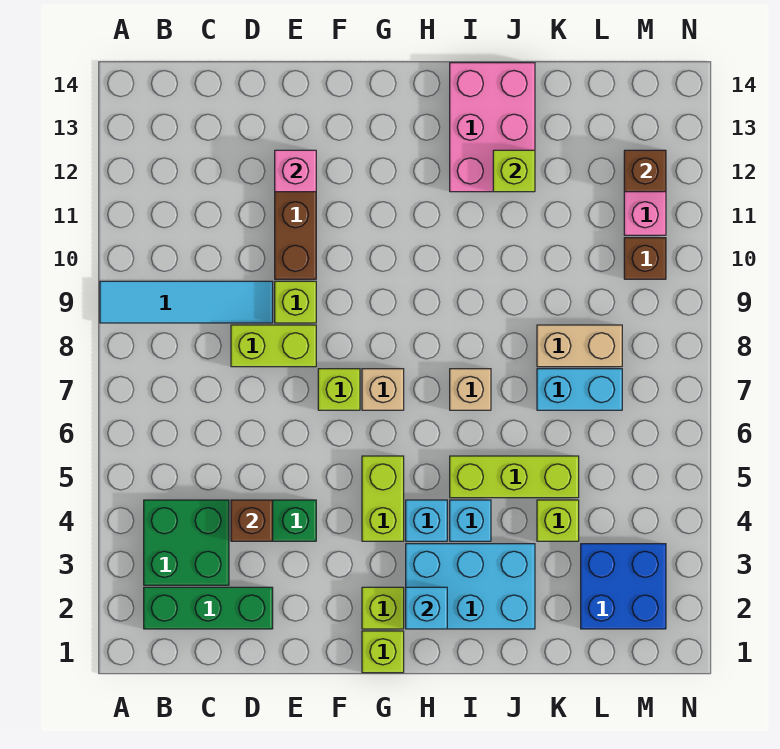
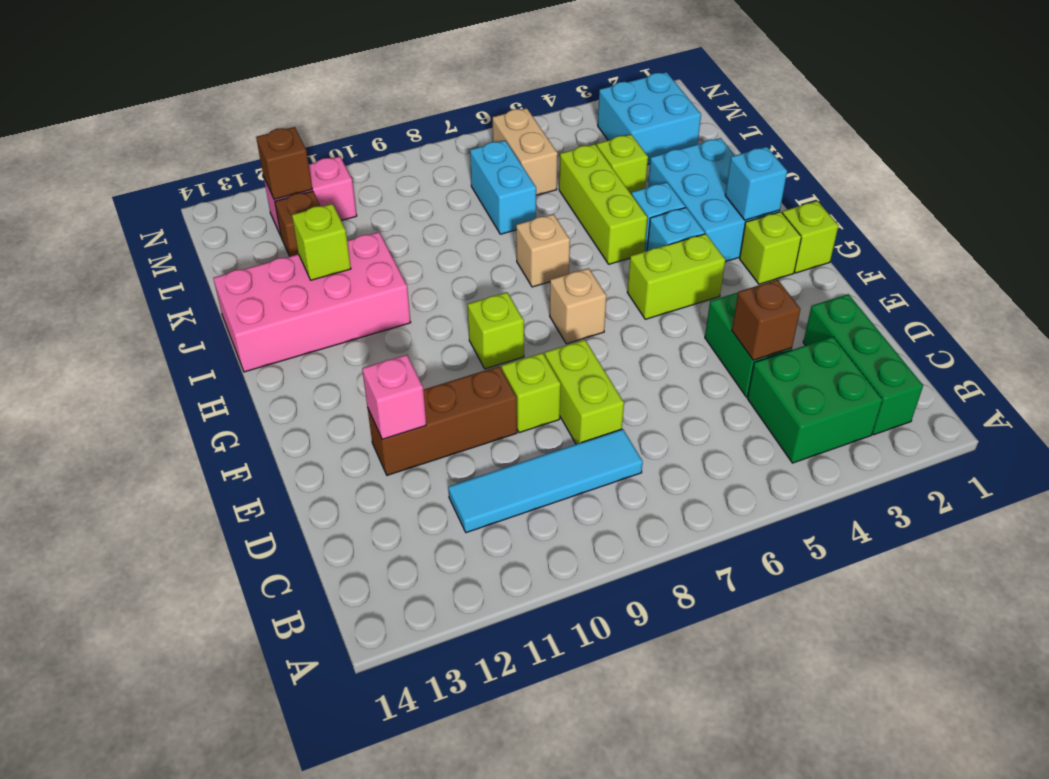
cyan 1x4 tile [100,281,273,323] -> cyan 1x4 tile turned to [448,429,643,533]
lime 1x1 brick [318,369,360,410] -> lime 1x1 brick moved to [468,292,524,369]
pink 2x3 brick [450,63,535,192] -> pink 2x4 brick [213,232,411,372]
tan 1x2 brick [537,325,622,367] -> tan 1x2 brick moved to [492,108,558,195]
blue 2x2 brick [581,544,666,629] -> cyan 2x2 brick [598,72,701,165]
brown 1x1 brick [624,238,666,279] -> brown 1x1 brick moved to [275,191,320,256]

